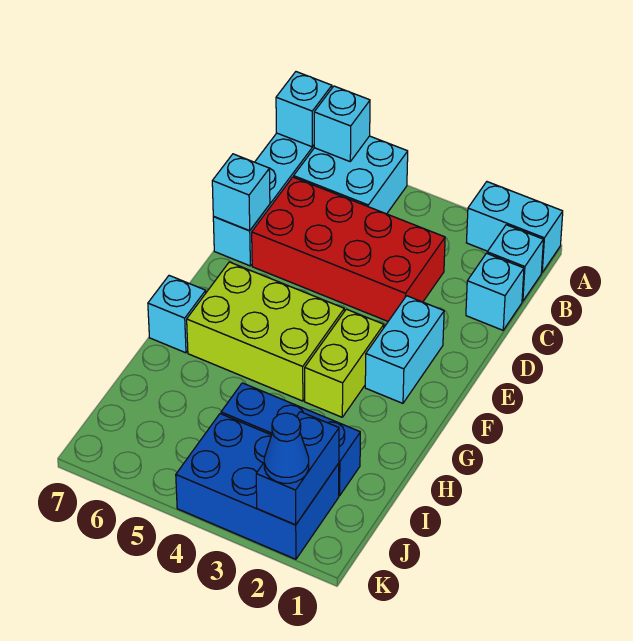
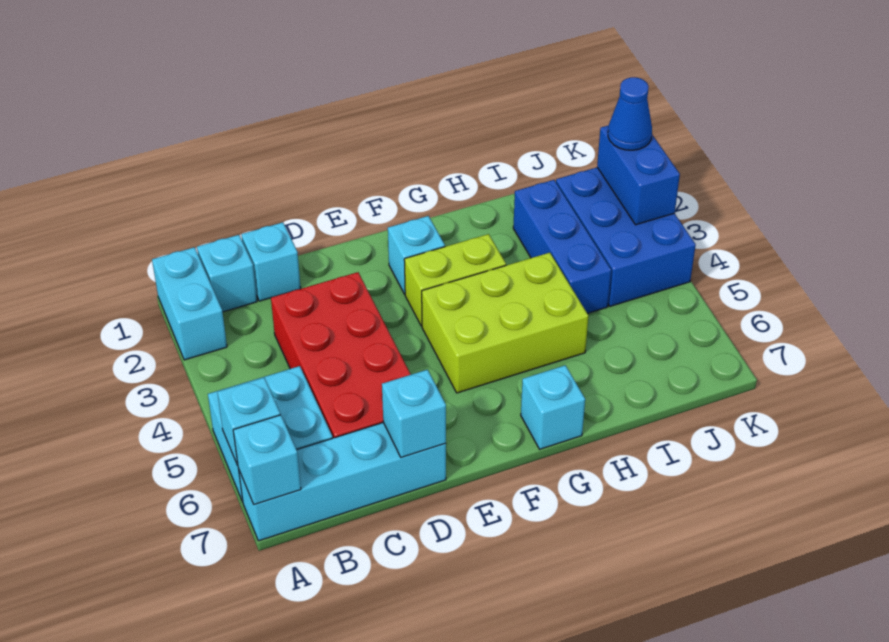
cyan 1x2 brick [365,296,444,403] -> cyan 1x1 brick [388,216,445,294]
lime 2x3 brick [187,262,344,401] -> lime 2x3 brick turned to [422,253,588,393]
blue 1x2 brick [256,412,339,525] -> blue 1x2 brick turned to [597,125,680,225]

